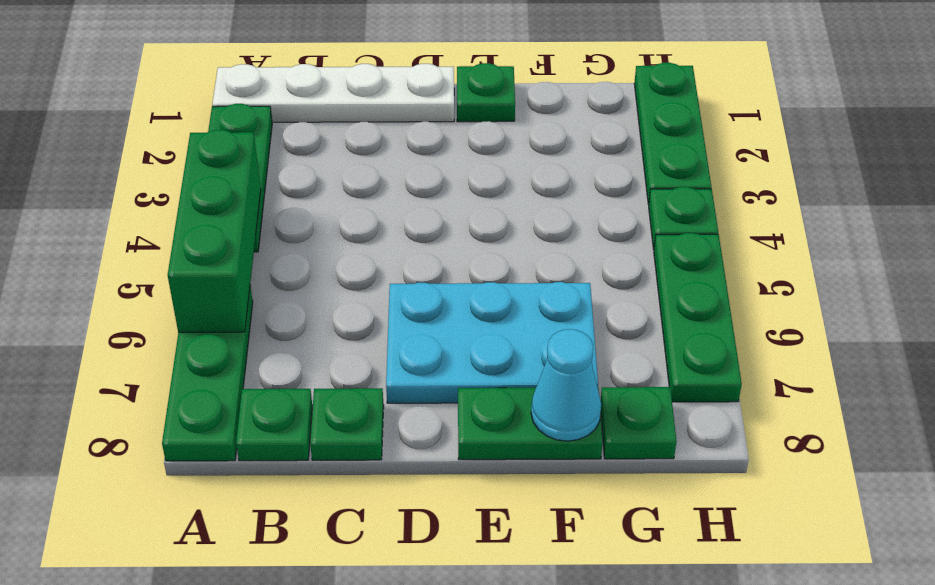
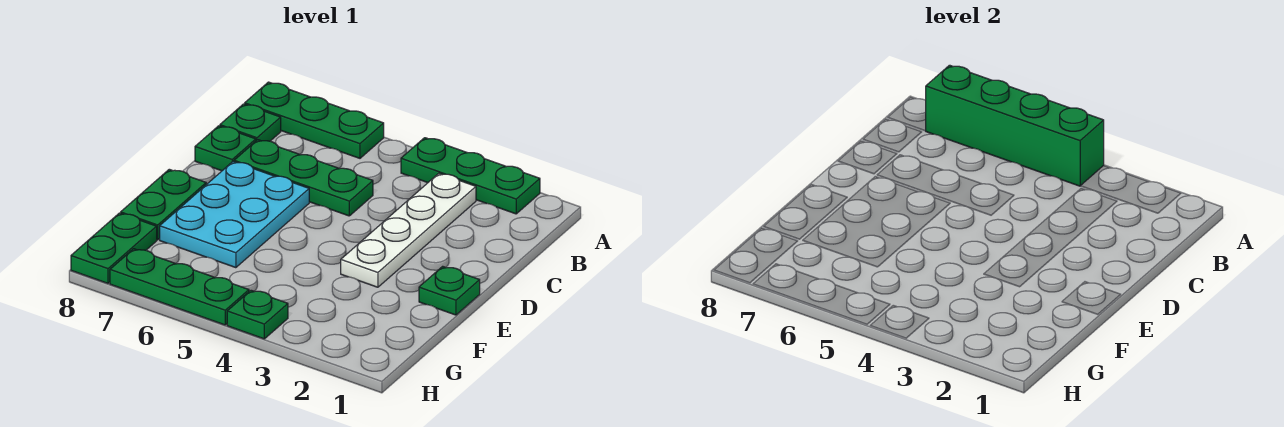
white 1x4 plate [212,64,454,122] -> white 1x4 plate moved to [341,173,476,287]
green 1x3 brick [168,130,261,332] -> green 1x4 brick [926,65,1104,186]
cyan 1x1 cone [531,329,601,441] -> none
green 1x1 plate [601,387,677,459] -> green 1x2 plate [71,213,157,283]
green 1x3 plate [634,63,711,205] -> green 1x3 plate moved to [234,140,373,216]

